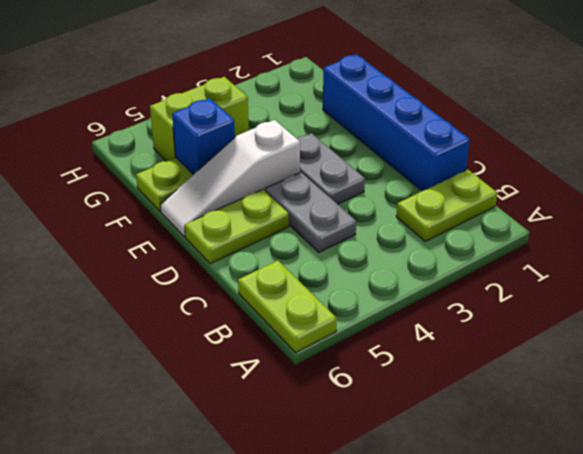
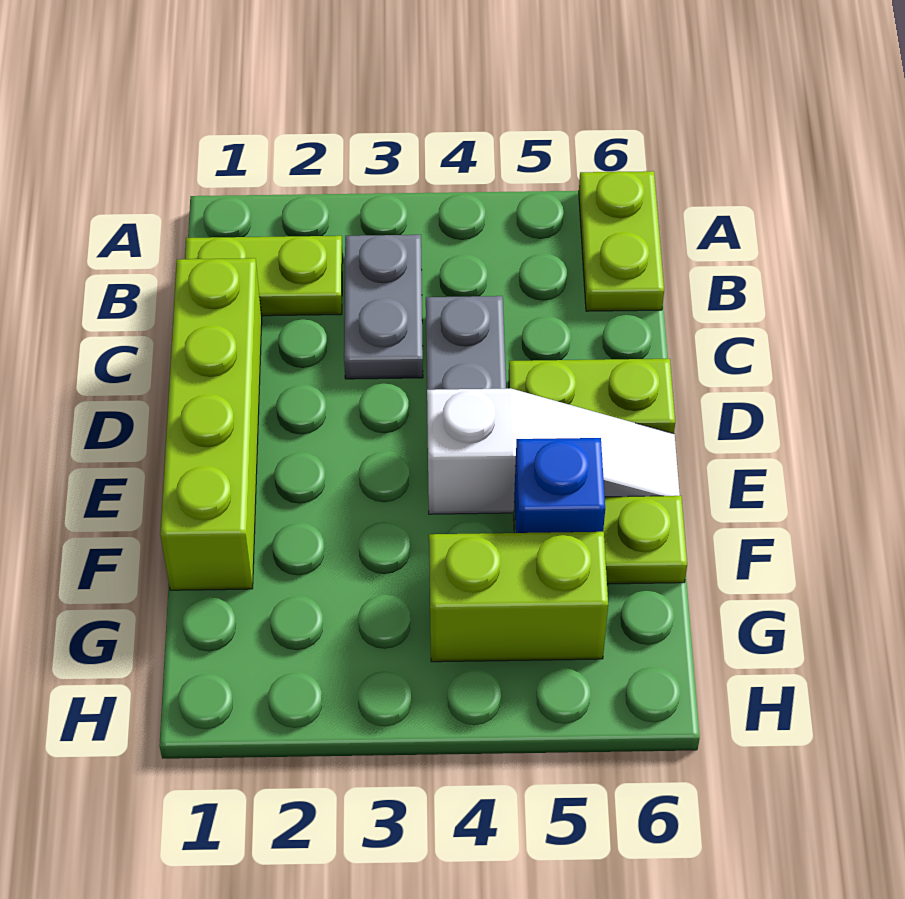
blue 1x4 brick [323,54,470,191] -> lime 1x4 brick [160,258,262,590]
grey 1x2 plate [297,133,365,204] -> grey 1x2 plate moved to [344,235,423,379]

